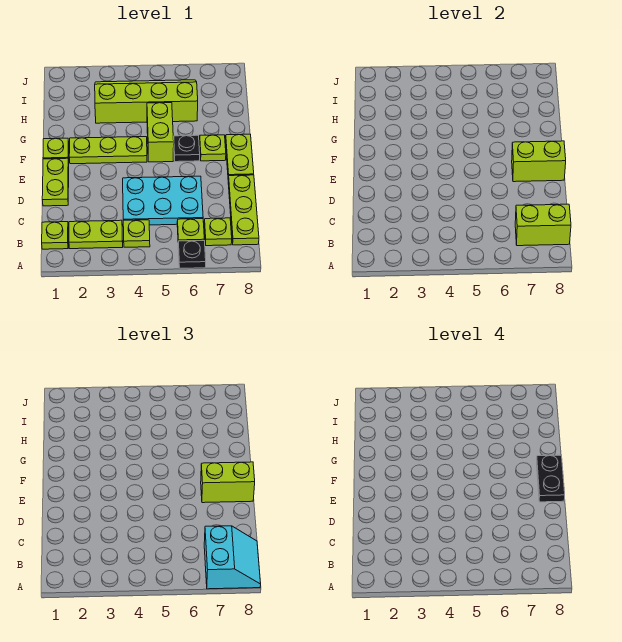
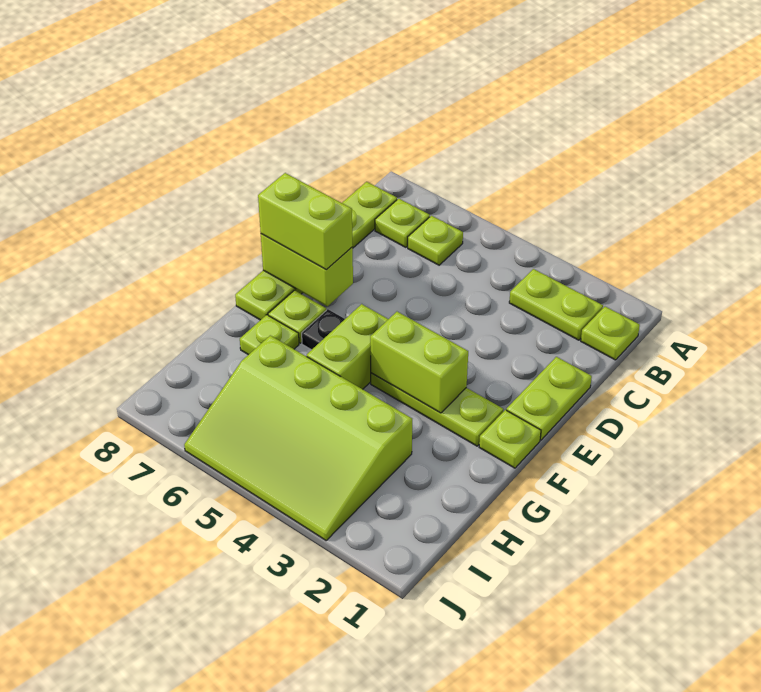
black 1x1 plate [178,241,206,268] -> none
cyan 2x2 slope [204,526,261,589] -> none
lime 1x1 plate [123,220,150,247] -> lime 1x1 plate moved to [240,315,299,355]
lime 1x2 brick [515,204,571,246] -> lime 1x2 brick moved to [370,312,468,413]
cyan 2x3 plate [123,176,203,225] -> none
black 1x2 plate [537,455,565,502] -> none
lime 2x4 slope [95,80,198,123] -> lime 3x4 slope [184,335,412,540]

